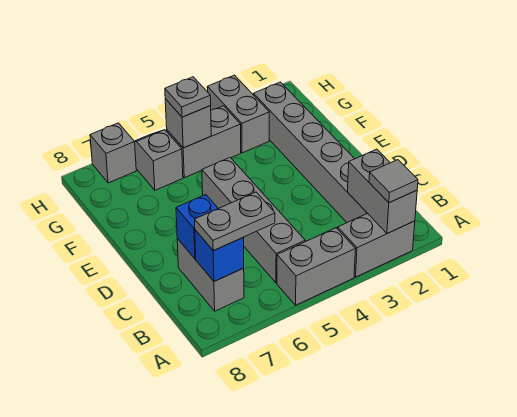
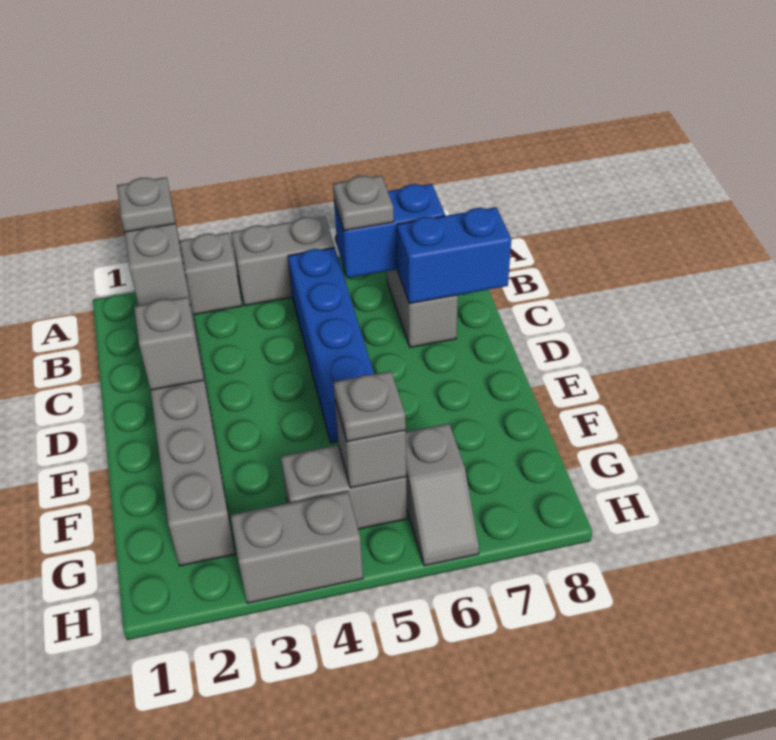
grey 1x1 tile [369,160,418,203] -> grey 1x1 plate [117,177,175,232]
grey 1x4 brick [202,158,305,283] -> blue 1x4 brick [288,248,374,443]
grey 1x2 plate [195,192,275,251] -> grey 1x1 plate [333,176,394,231]
blue 1x1 brick [195,230,244,281] -> blue 1x2 brick [334,184,445,278]
blue 1x1 brick [176,195,218,259] -> blue 1x2 brick [397,207,511,304]
grey 1x2 brick [207,75,269,153] -> grey 1x2 brick turned to [230,491,363,603]
grey 1x1 brick [90,123,136,183] -> grey 1x1 brick moved to [134,297,204,390]

